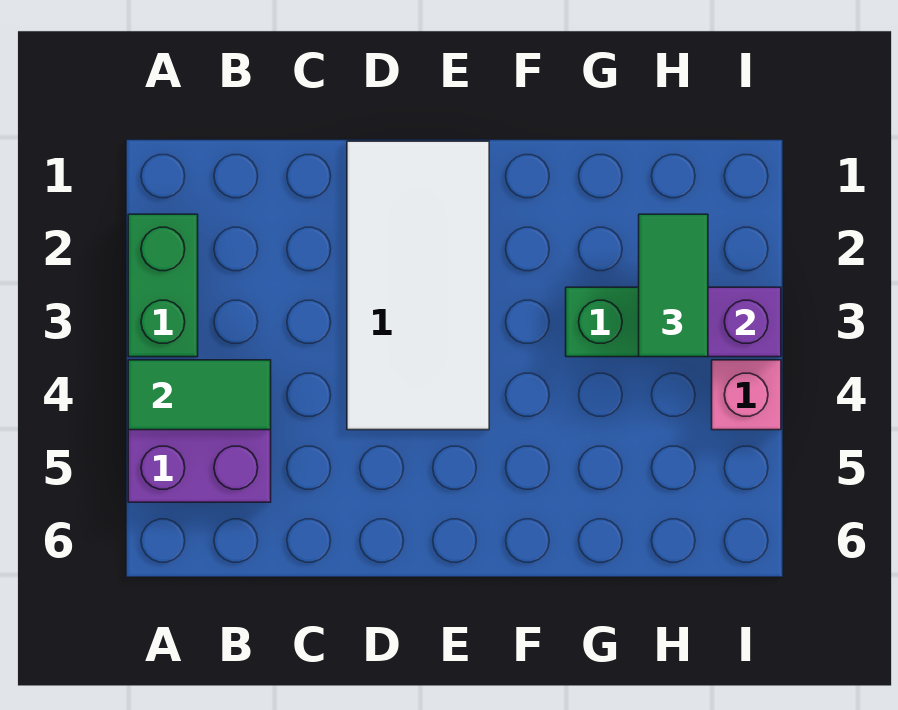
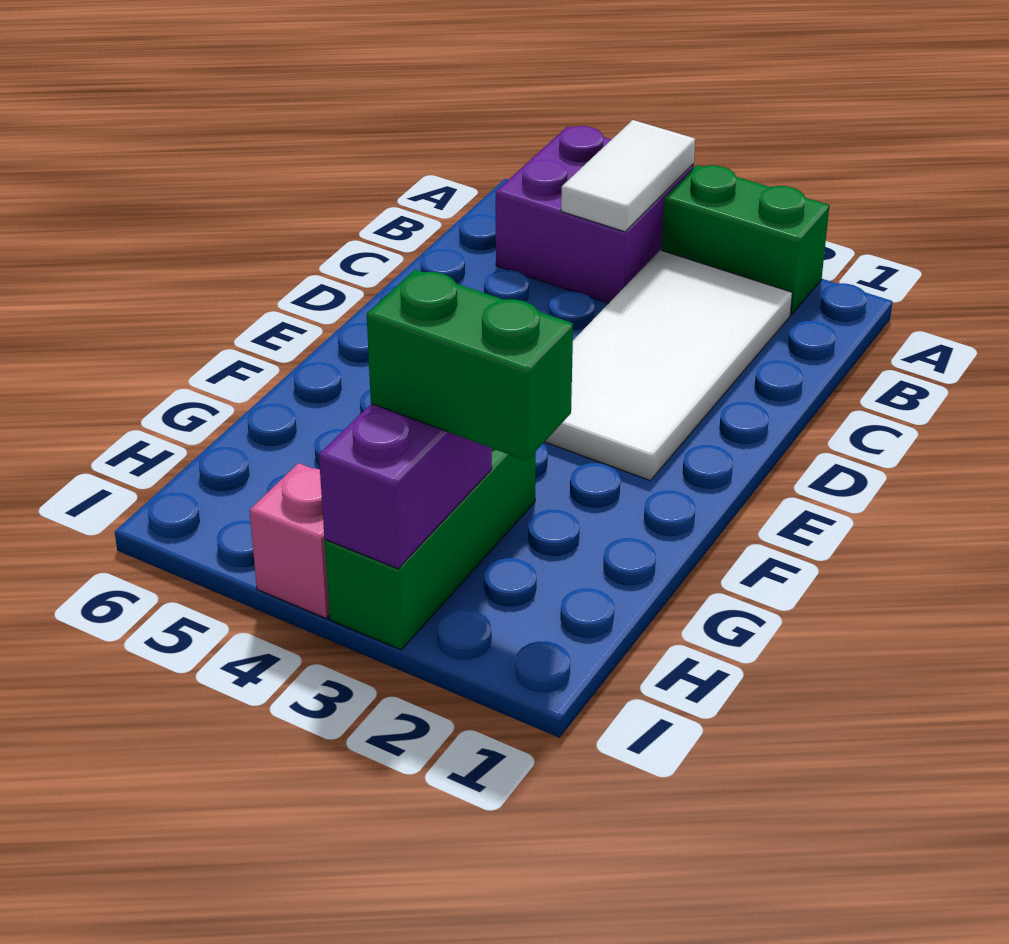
green 1x2 tile [128,360,271,430] -> white 1x2 tile [561,120,695,232]
white 2x4 tile [347,141,489,430] -> white 2x4 tile turned to [545,250,792,481]
green 1x2 tile [639,214,708,357] -> green 1x2 brick [367,270,573,461]

